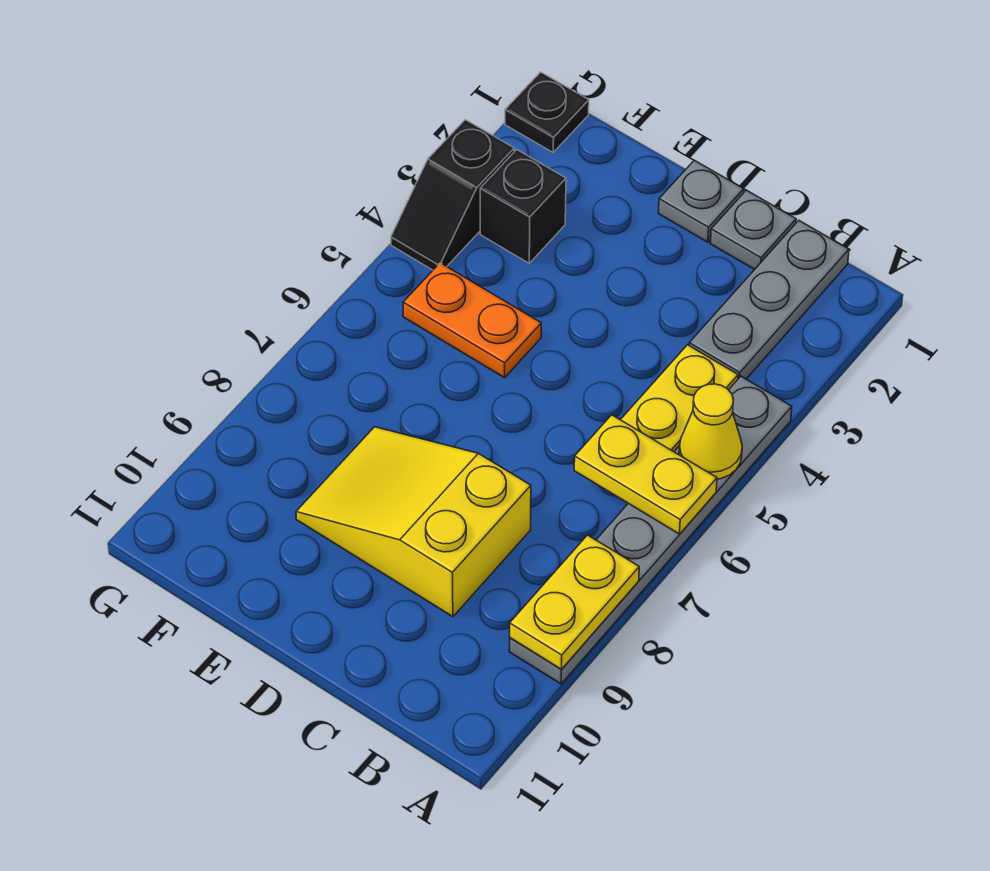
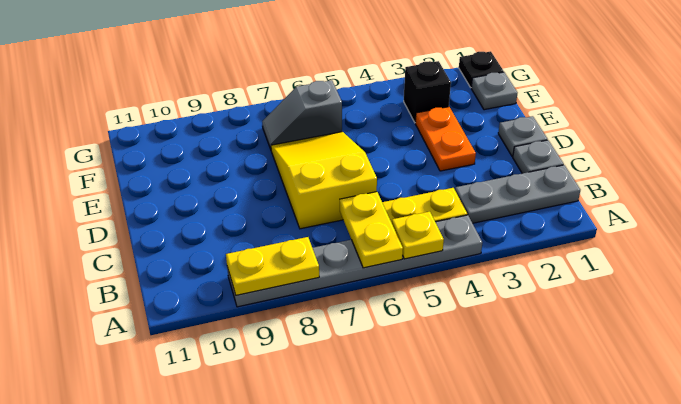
yellow 1x1 cone [679,384,742,479] -> yellow 1x1 plate [392,212,444,259]
yellow 2x3 slope [296,427,531,617] -> yellow 2x3 slope moved to [271,132,377,229]
orange 1x2 plate [403,263,541,378] -> orange 1x2 plate moved to [415,107,476,171]
none -> grey 1x1 plate [471,72,517,110]
none -> grey 1x2 slope [262,80,342,149]
black 1x2 slope [391,120,514,270] -> none

